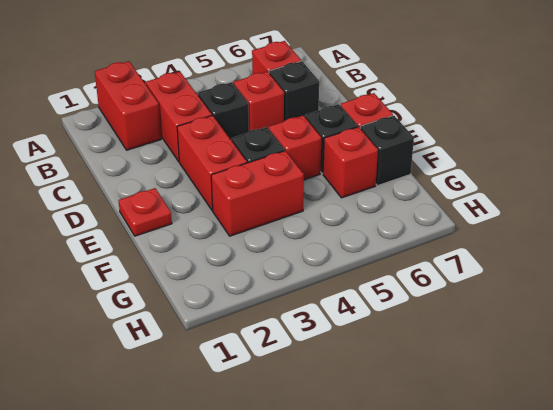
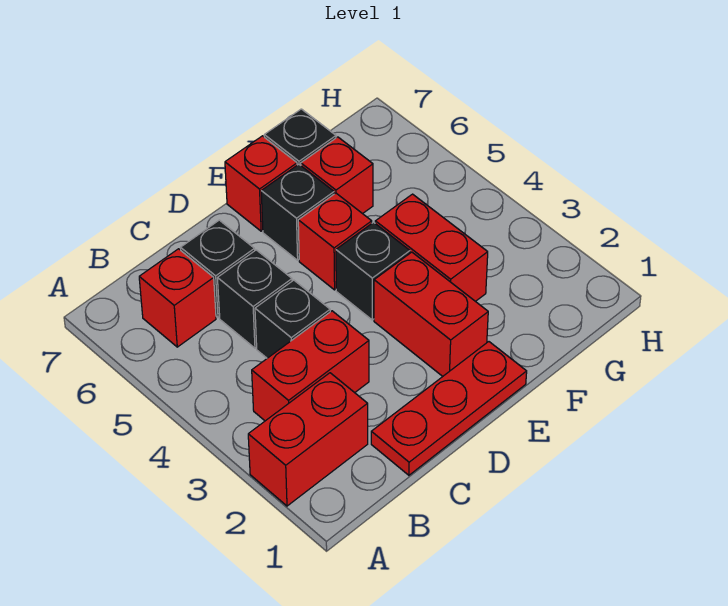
red 1x1 brick [234,72,284,131] -> black 1x1 brick [218,250,292,348]
red 1x2 brick [177,115,247,210] -> red 1x2 brick turned to [374,252,488,376]
red 1x1 plate [119,188,172,236] -> red 1x3 plate [371,342,527,475]

